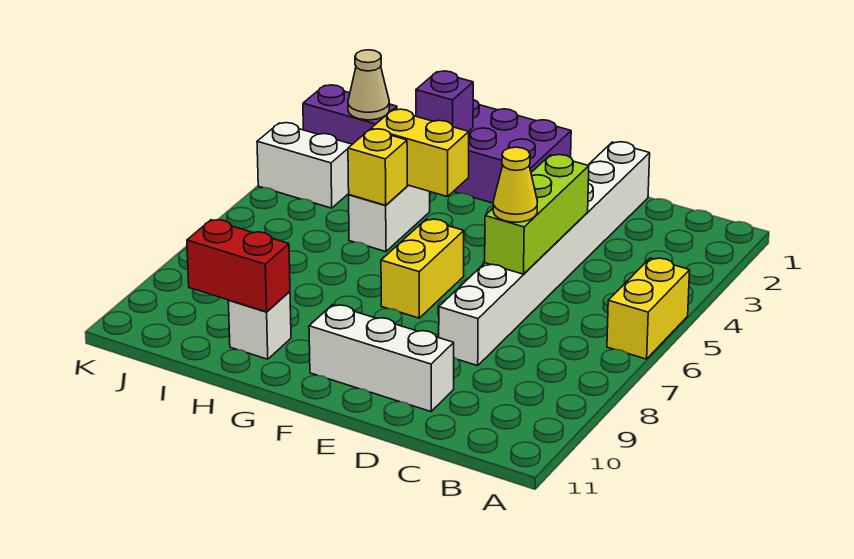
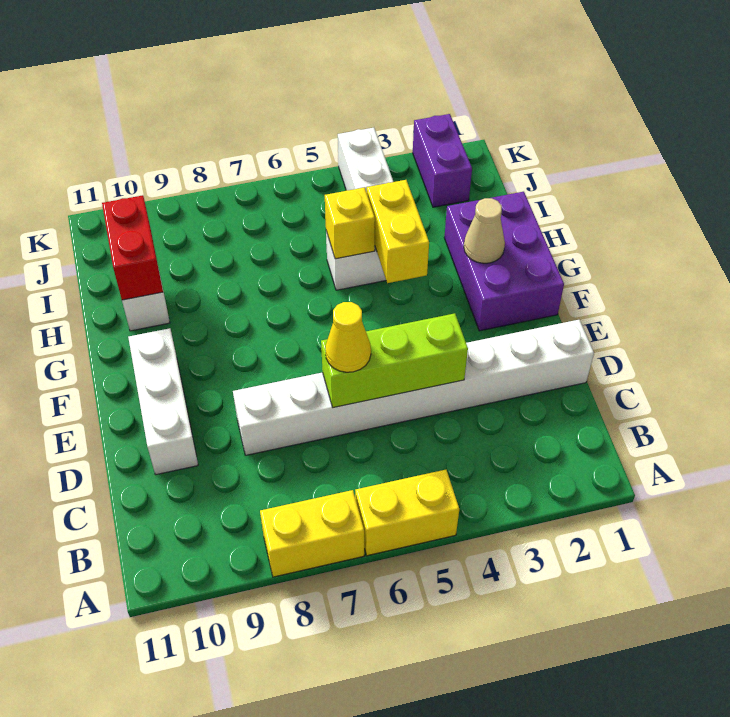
yellow 1x2 brick [381,219,464,318] -> yellow 1x2 brick moved to [260,490,364,577]
purple 1x1 brick [416,71,473,131] -> none
tan 1x1 cone [348,50,389,120] -> tan 1x1 cone moved to [464,198,505,263]

